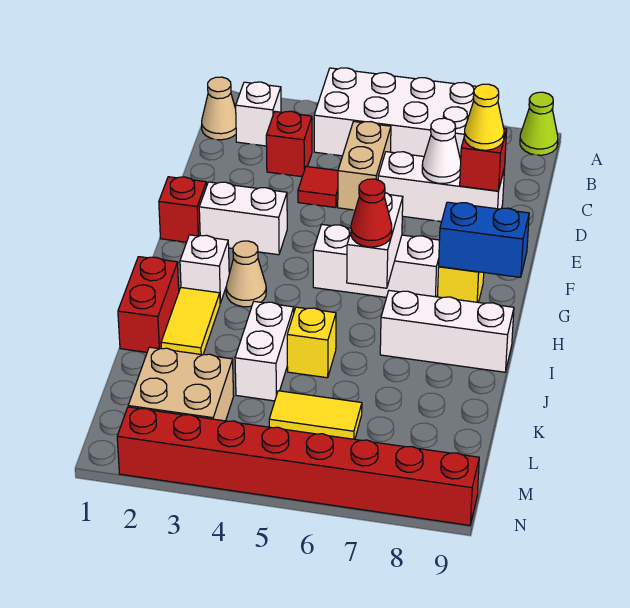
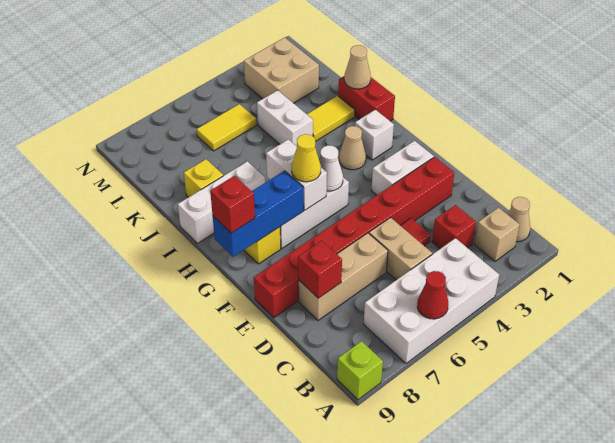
lime 1x1 cone [520,92,558,155] -> lime 1x1 brick [337,341,383,400]
white 1x1 brick [236,82,281,146] -> tan 1x1 brick [475,208,520,261]
white 1x3 brick [378,152,505,222] -> tan 1x3 brick [299,233,388,320]
white 1x1 cone [422,118,461,183] -> white 1x1 cone moved to [319,145,343,191]
yellow 1x1 cone [464,84,504,150] -> yellow 1x1 cone moved to [292,134,321,182]
red 1x1 brick [159,177,206,242] -> red 1x1 brick moved to [210,176,255,233]
blue 1x2 brick [439,202,529,277] -> blue 1x3 brick [213,171,304,257]
red 1x1 cone [351,179,392,247] -> red 1x1 cone moved to [417,271,448,319]
yellow 1x2 tile [161,288,220,355] -> yellow 1x2 tile turned to [307,96,355,141]
none -> tan 1x1 cone [344,45,371,89]
yellow 1x1 brick [287,307,336,378] -> yellow 1x1 brick moved to [184,159,223,197]
red 1x8 brick [117,407,479,525] -> red 1x8 brick moved to [254,157,454,318]

